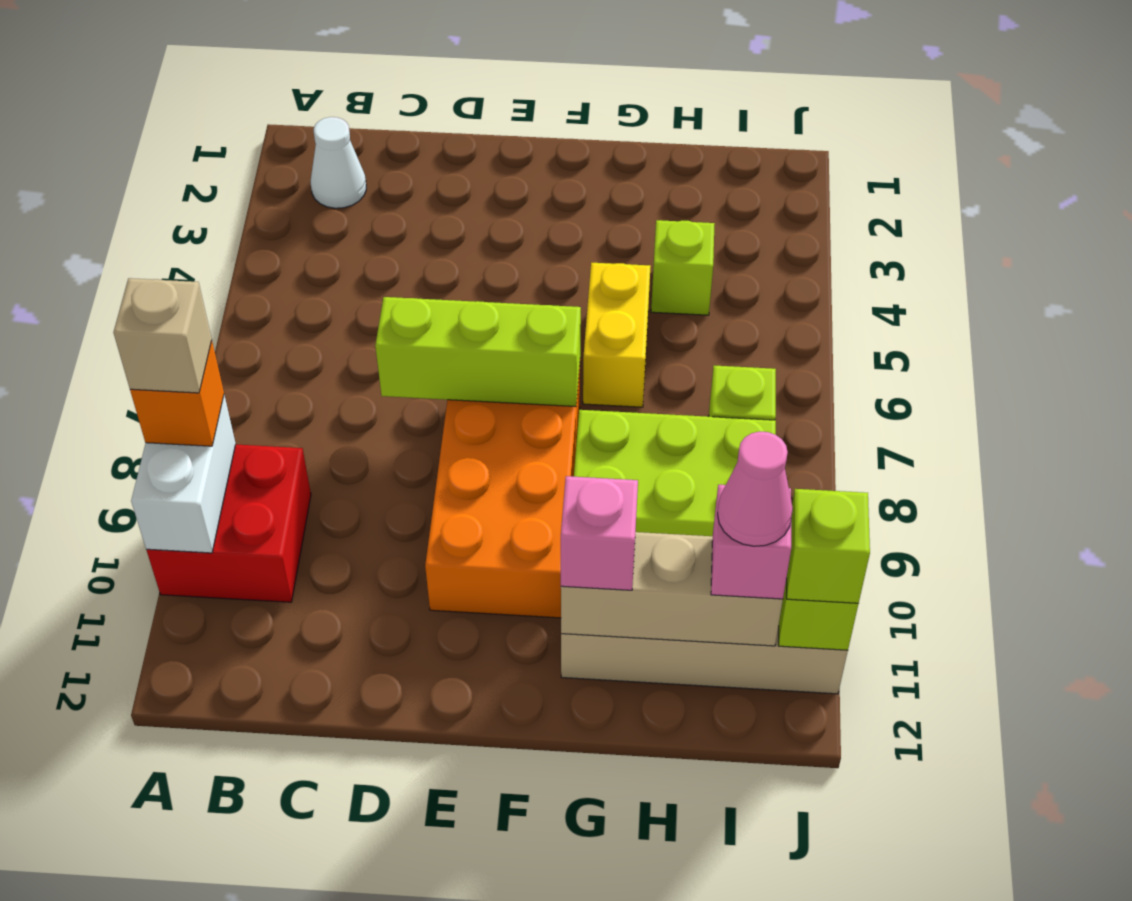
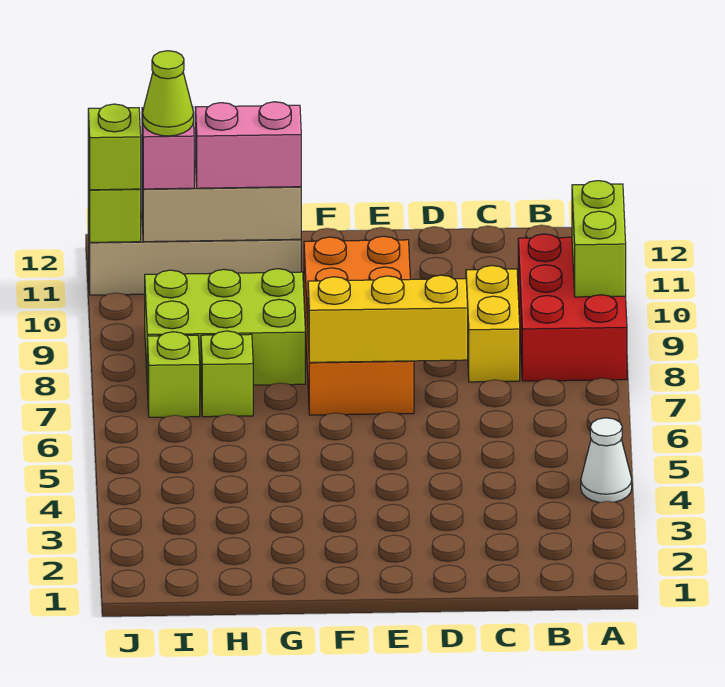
red 2x2 brick [147,444,311,602] -> red 2x3 brick [518,234,627,381]
white 1x2 brick [131,395,236,553] -> lime 1x2 brick [572,181,626,297]
orange 1x1 brick [130,341,224,446] -> none
tan 1x1 brick [113,278,212,393] -> none
white 1x1 cone [311,117,366,208] -> white 1x1 cone moved to [581,418,632,503]
lime 1x3 brick [375,297,581,407] -> yellow 1x3 brick [308,275,468,362]
yellow 1x2 brick [583,263,651,407] -> yellow 1x2 brick moved to [466,266,520,382]
pink 1x1 brick [561,476,638,590] -> pink 1x2 brick [195,102,301,188]
lime 1x1 brick [651,220,715,315] -> lime 1x1 brick moved to [201,331,253,417]
pink 1x1 cone [718,432,793,546] -> lime 1x1 cone [143,51,194,136]

